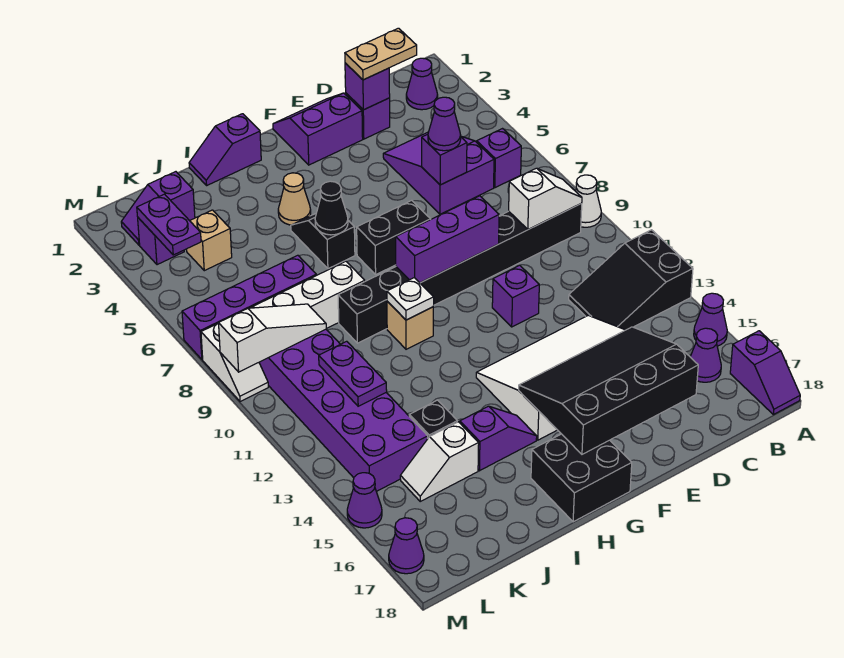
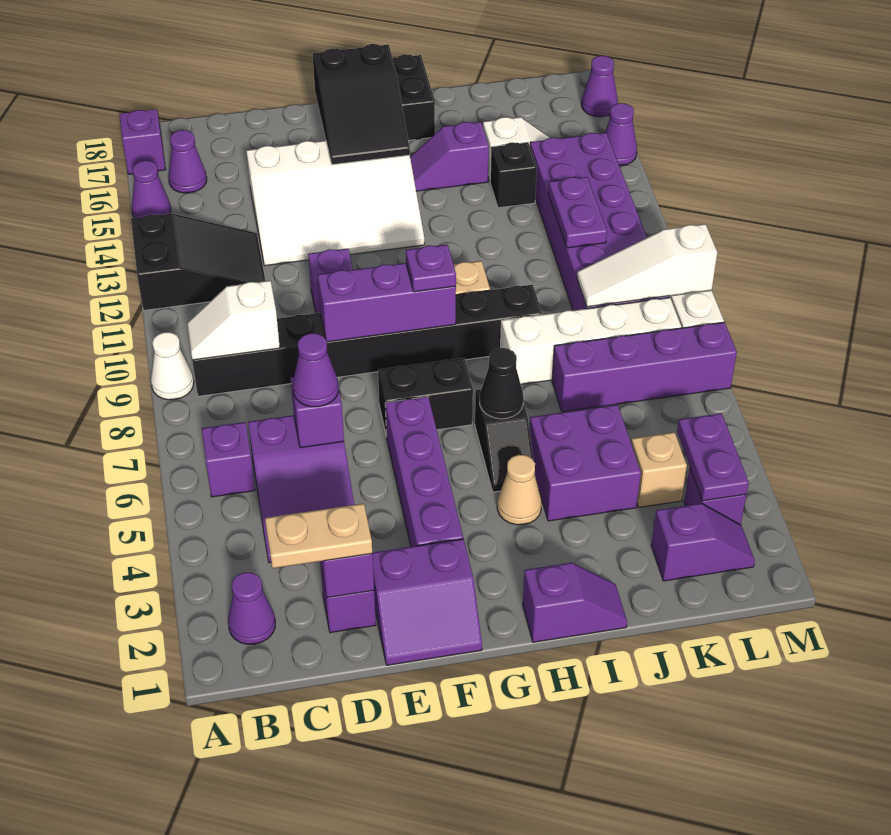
black 3x4 slope [519,327,698,454] -> black 2x3 slope [313,44,410,165]
none -> purple 1x4 brick [385,397,463,547]
none -> purple 1x1 plate [406,244,456,292]
white 1x1 plate [387,278,434,320] -> none
none -> purple 2x2 brick [529,405,641,521]

